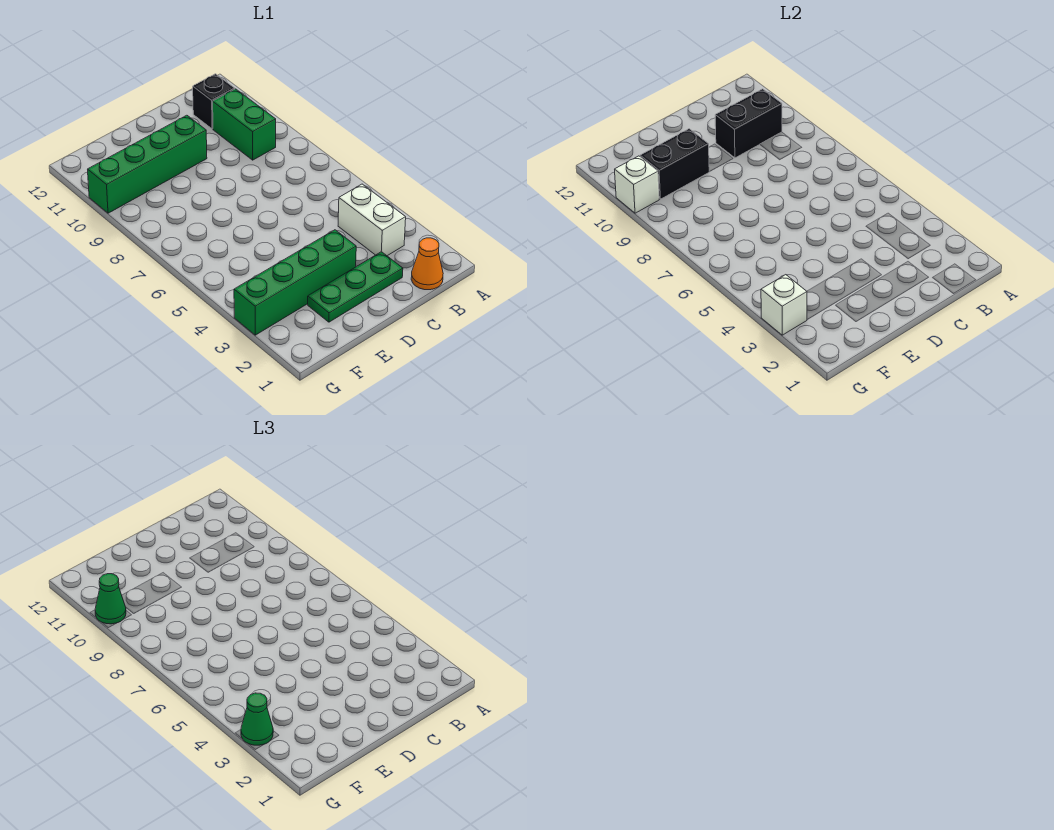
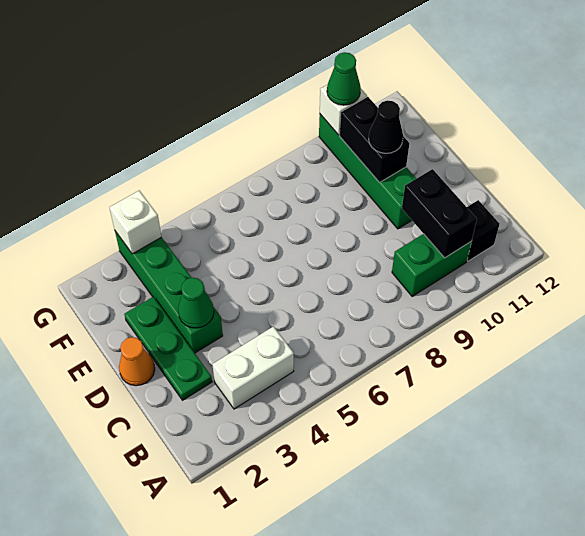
orange 1x1 cone [411,238,443,290] -> orange 1x1 cone moved to [119,337,155,386]
none -> black 1x1 cone [369,100,403,153]
green 1x1 cone [241,693,273,745] -> green 1x1 cone moved to [178,278,214,328]

